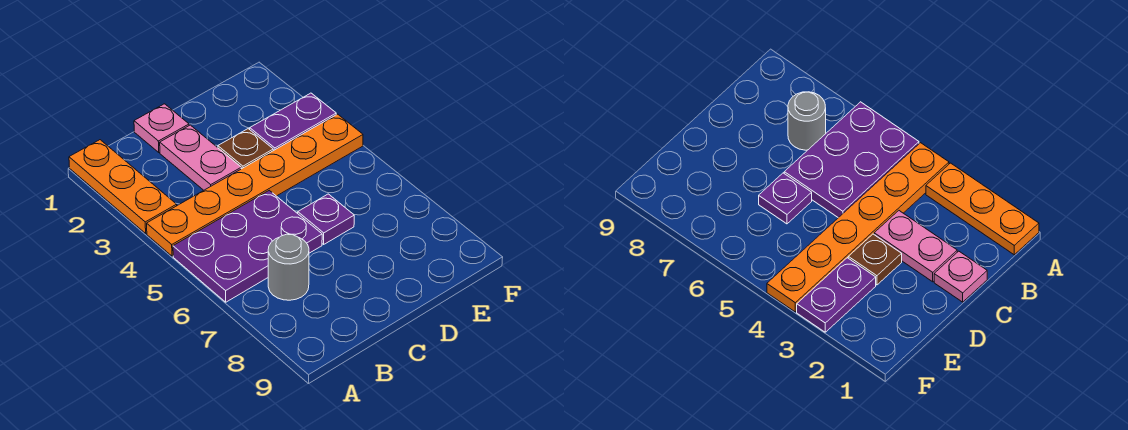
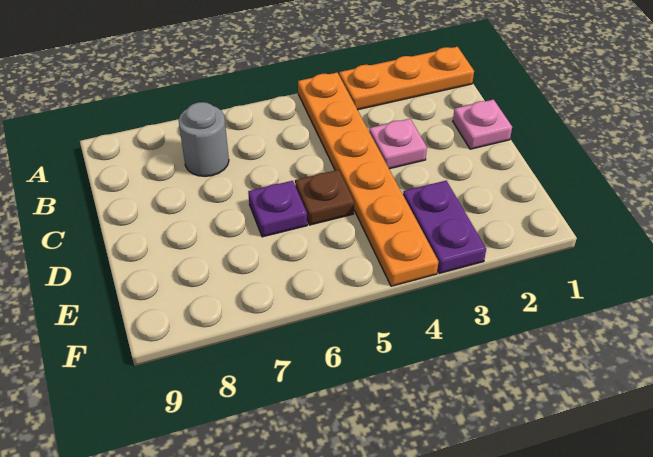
purple 2x3 plate [173,190,322,302] -> none
pink 1x2 plate [160,125,241,190] -> pink 1x1 plate [369,119,427,169]
brown 1x1 plate [218,129,273,169] -> brown 1x1 plate moved to [295,170,354,225]

